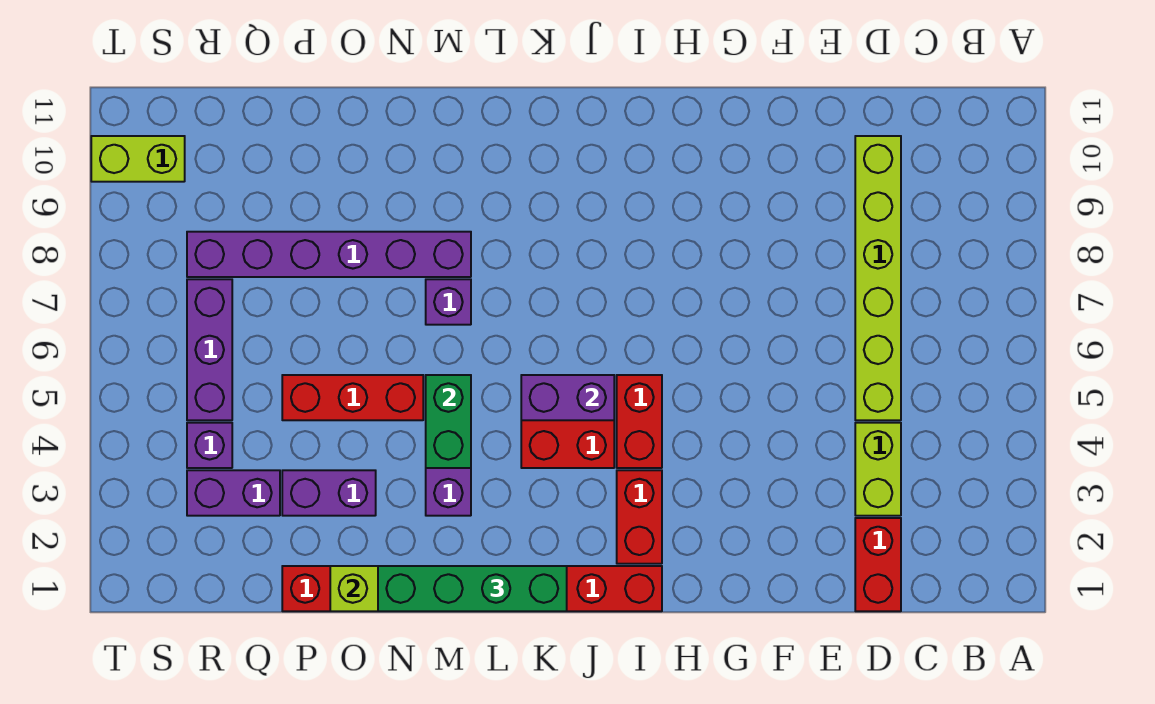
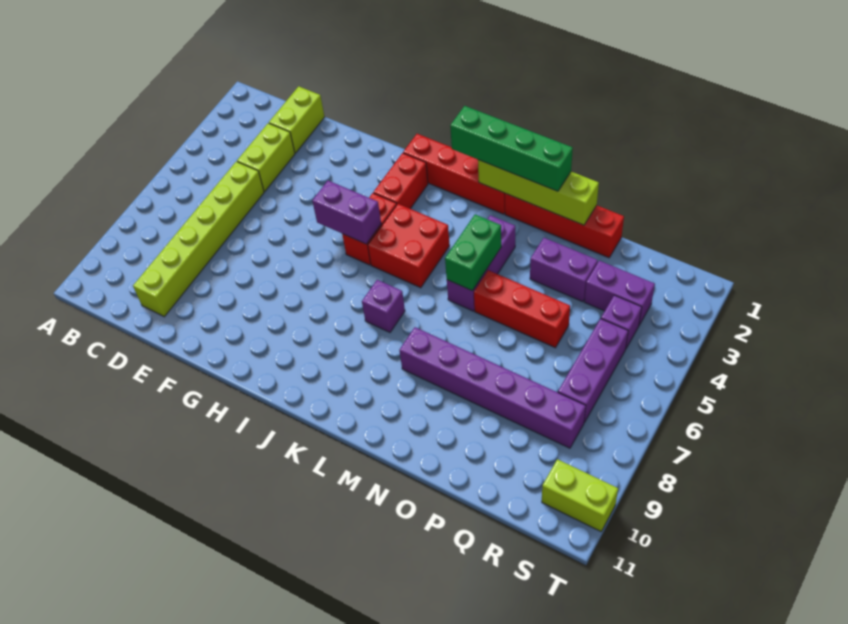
red 1x2 brick [855,518,901,611] -> lime 1x2 brick [269,86,324,153]
purple 1x2 brick [521,375,614,420] -> purple 1x2 brick moved to [312,181,381,244]
purple 1x1 brick [426,279,471,325] -> purple 1x1 brick moved to [362,280,405,332]

